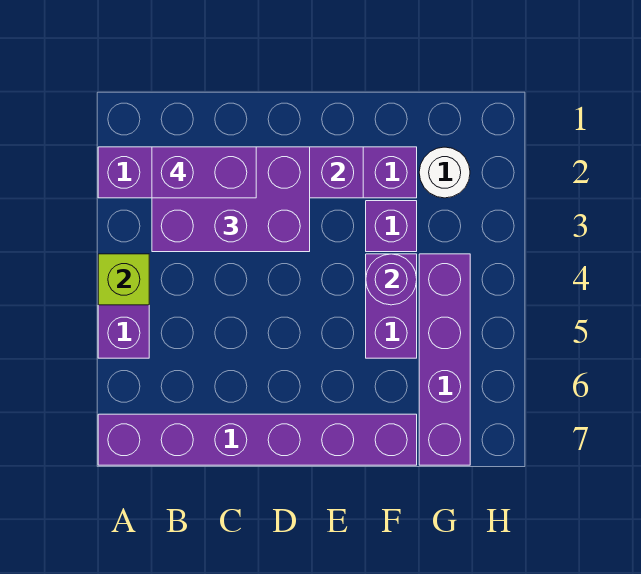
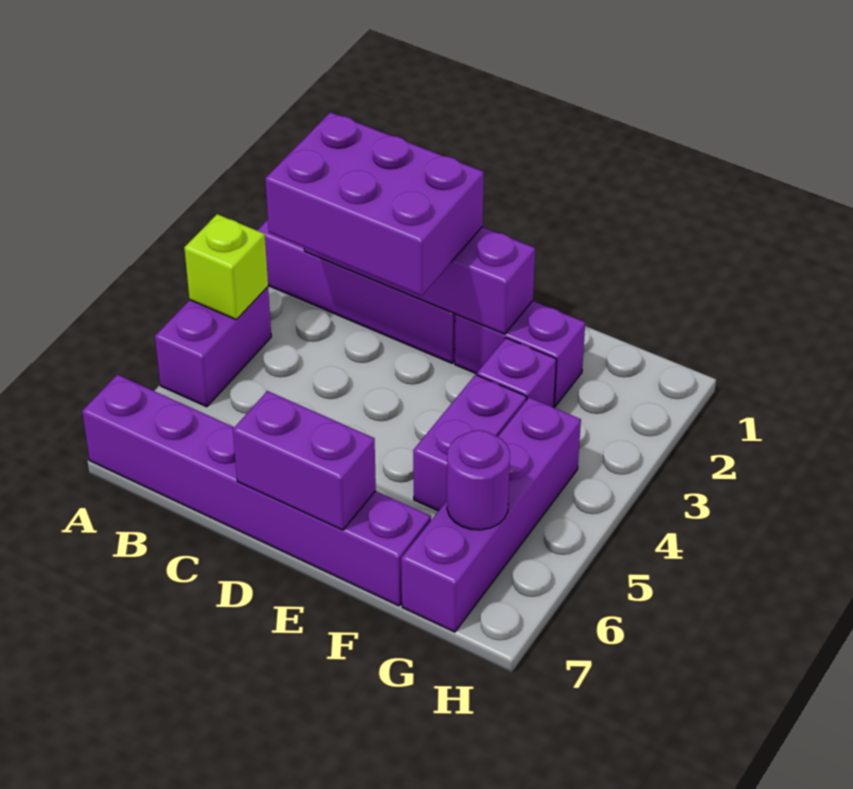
purple 1x2 brick [152,147,256,198] -> purple 1x2 brick moved to [233,391,376,530]
purple 1x1 round brick [366,254,417,305] -> purple 1x1 round brick moved to [447,430,510,530]
white 1x1 round brick [419,147,470,198] -> none

